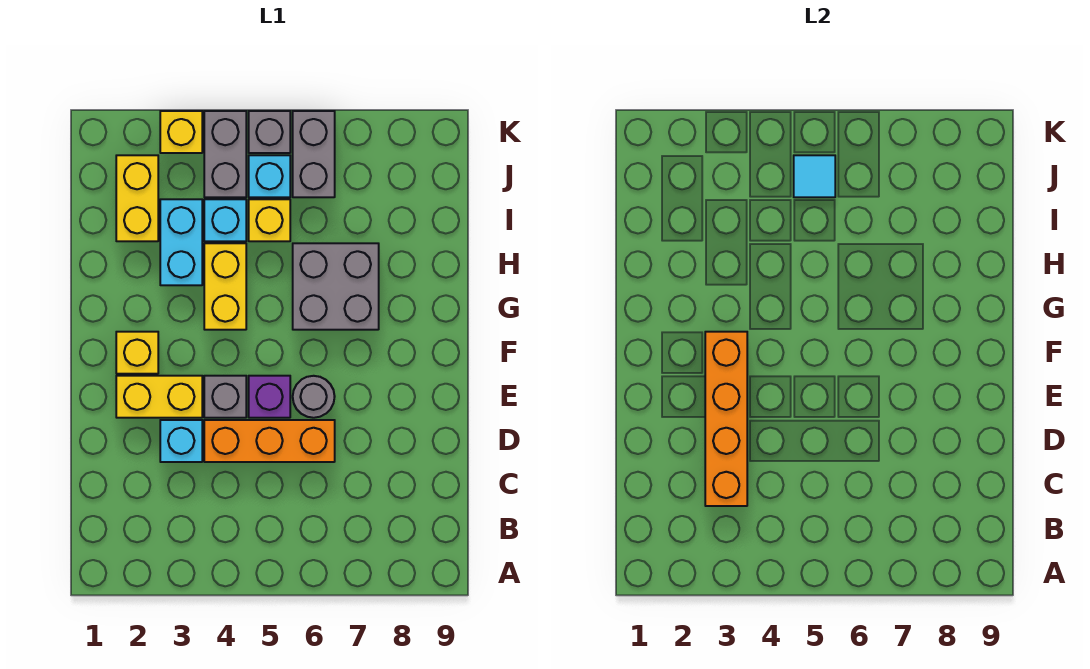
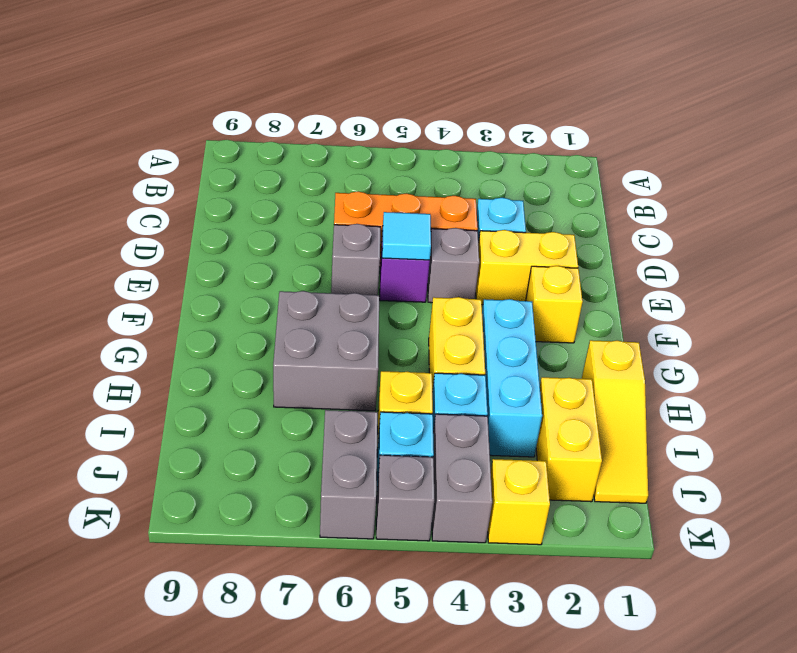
orange 1x4 brick [705,332,747,506] -> none
grey 1x1 round brick [293,376,335,418] -> grey 1x1 brick [331,224,380,295]
none -> yellow 1x3 slope [582,340,648,503]
cyan 1x2 brick [160,199,202,285] -> cyan 1x3 brick [482,299,542,457]
cyan 1x1 tile [794,155,835,197] -> cyan 1x1 tile moved to [382,212,431,260]

